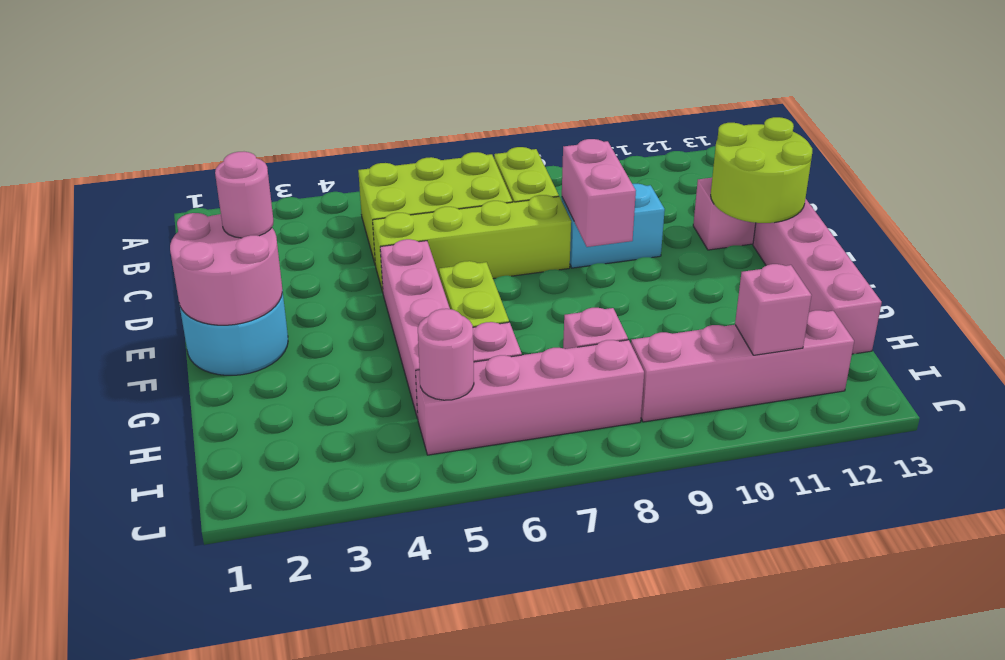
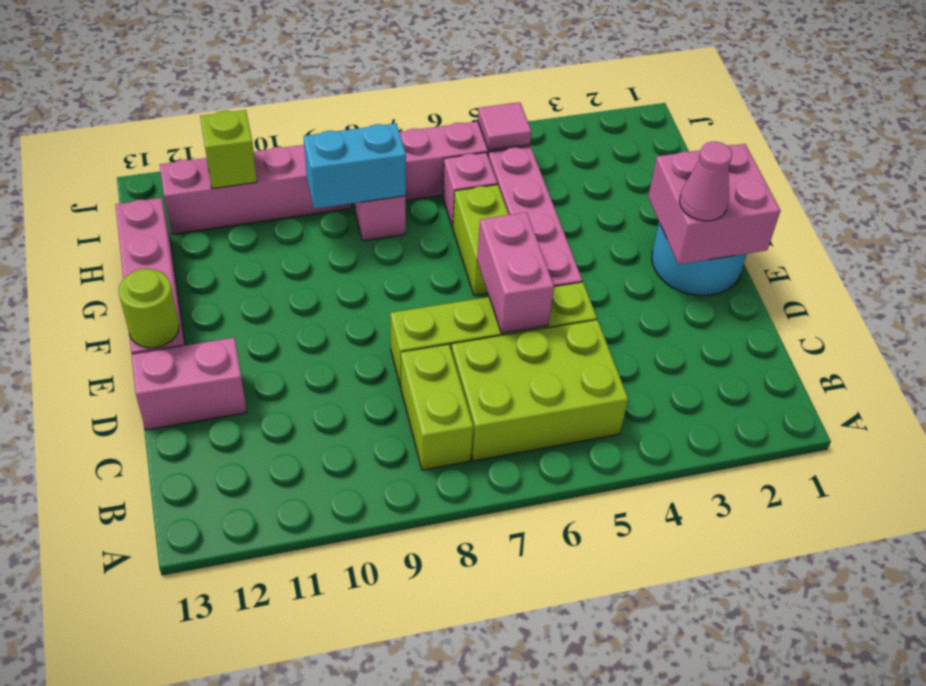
cyan 1x2 brick [562,184,665,268] -> cyan 1x2 brick moved to [304,123,406,209]
pink 1x2 brick [562,139,636,247] -> pink 1x2 brick moved to [477,212,554,333]
lime 2x2 round brick [711,117,812,223] -> lime 1x1 round brick [119,269,179,348]
pink 2x2 round brick [170,213,283,325] -> pink 2x2 brick [648,144,781,264]
pink 1x1 round brick [215,152,273,238] -> pink 1x1 cone [679,142,732,221]
pink 1x1 round brick [418,309,474,400] -> pink 1x1 tile [478,102,532,150]
pink 1x1 brick [735,264,812,355] -> lime 1x1 brick [200,110,257,189]

